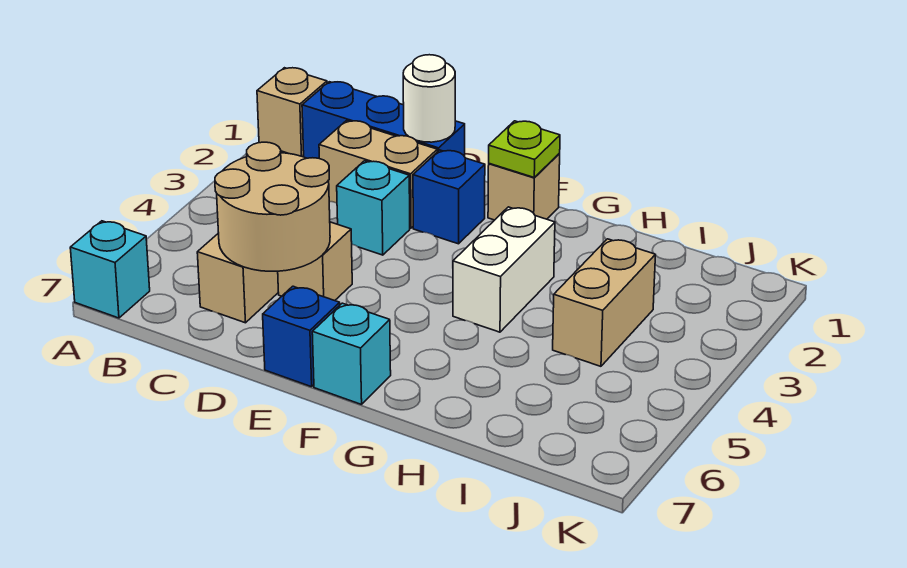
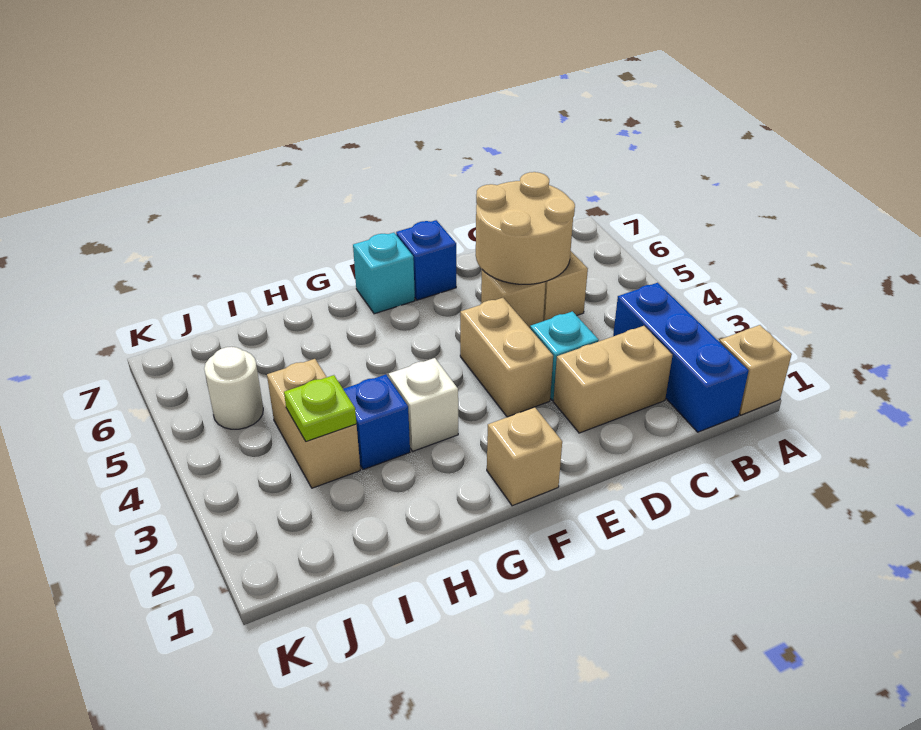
cyan 1x1 brick [70,221,150,318] -> none
blue 1x3 brick [302,82,465,158] -> blue 1x3 brick turned to [613,283,749,432]
white 1x1 round brick [403,55,455,142] -> white 1x1 round brick moved to [204,347,263,429]
blue 1x1 brick [413,150,485,244] -> blue 1x1 brick moved to [343,374,410,470]
none -> tan 1x2 brick [460,298,553,417]
lime 1x1 plate [489,121,560,178] -> lime 1x1 plate moved to [284,375,357,441]
white 1x2 brick [453,207,555,332] -> white 1x1 brick [389,358,458,451]

